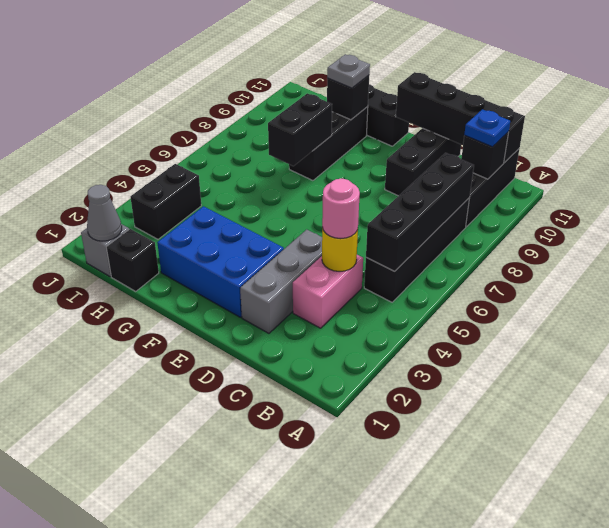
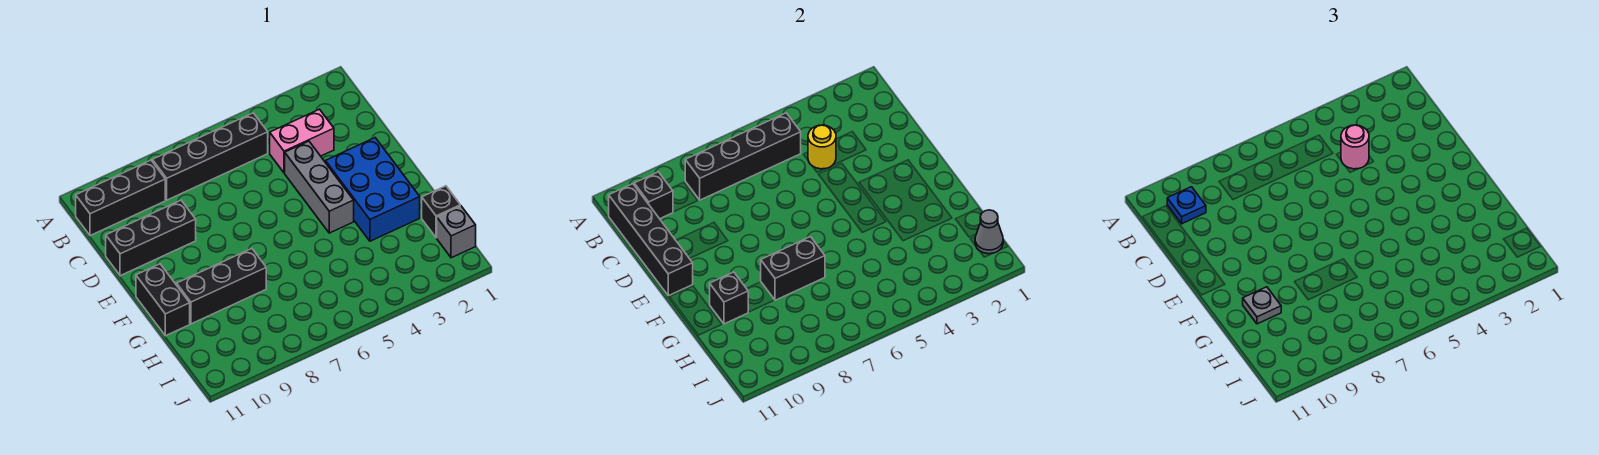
grey 1x3 brick [240,230,322,333] -> grey 1x3 brick turned to [285,141,354,233]
black 1x2 brick [131,164,201,239] -> none

